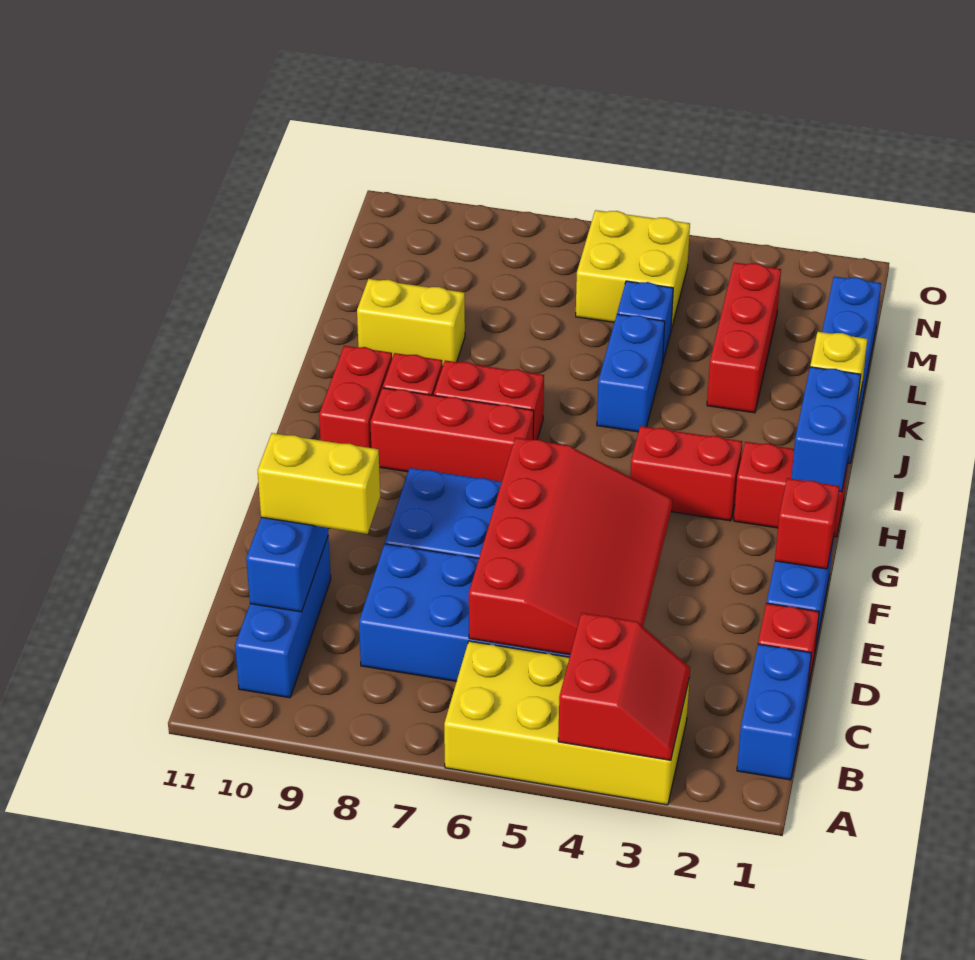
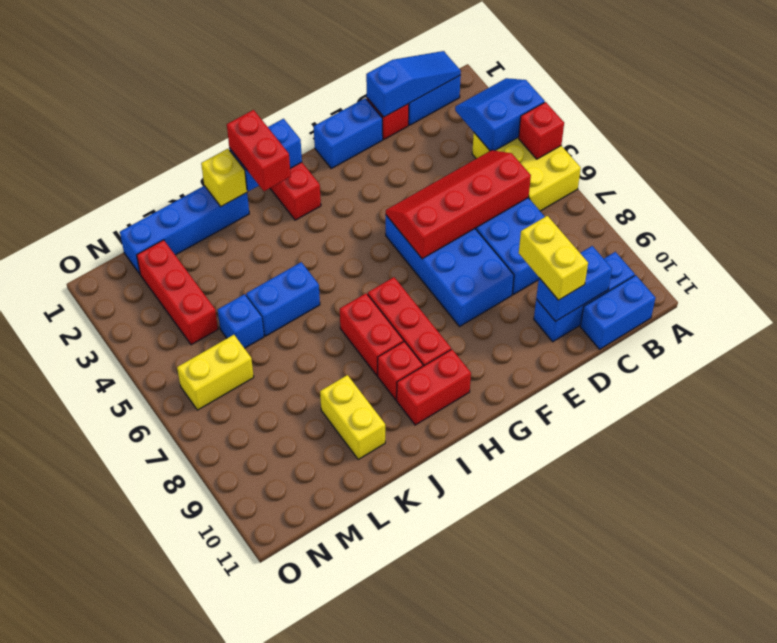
yellow 2x4 brick [444,641,690,805] -> yellow 2x3 brick [472,133,581,211]
red 2x2 slope [558,613,690,760] -> blue 2x2 slope [455,78,545,151]
none -> blue 1x3 slope [366,51,461,117]
none -> blue 1x2 brick [580,275,655,349]
red 3x4 slope [469,437,672,655] -> red 2x4 slope [386,150,531,259]
red 1x1 brick [775,478,839,569] -> red 1x1 brick moved to [519,102,564,159]
red 1x2 brick [630,426,742,521] -> red 1x2 brick moved to [227,110,291,191]
red 1x3 brick [707,263,781,413] -> red 1x3 brick turned to [137,240,218,345]
yellow 2x2 brick [576,210,690,330] -> yellow 1x2 brick [177,335,254,410]

